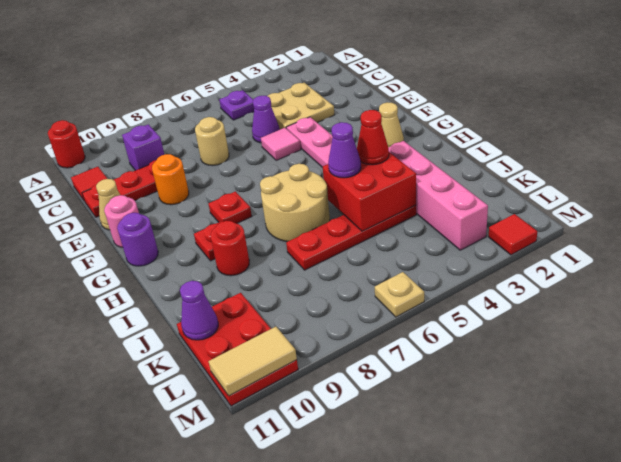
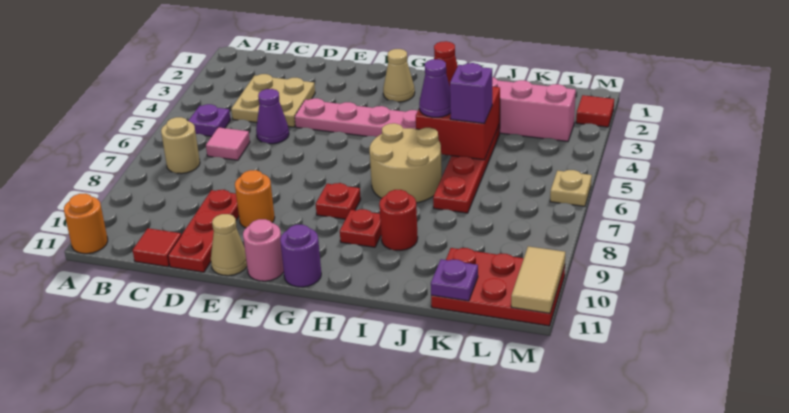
red 1x1 round brick [48,120,85,168] -> orange 1x1 round brick [64,194,108,254]
purple 1x1 brick [122,124,164,171] -> purple 1x1 brick moved to [450,63,493,124]
tan 1x1 round brick [195,117,229,166] -> tan 1x1 round brick moved to [161,117,200,174]
pink 1x1 tile [261,128,301,160] -> pink 1x1 tile moved to [206,127,250,160]
purple 1x1 cone [180,281,218,340] -> purple 1x1 plate [431,259,478,301]

